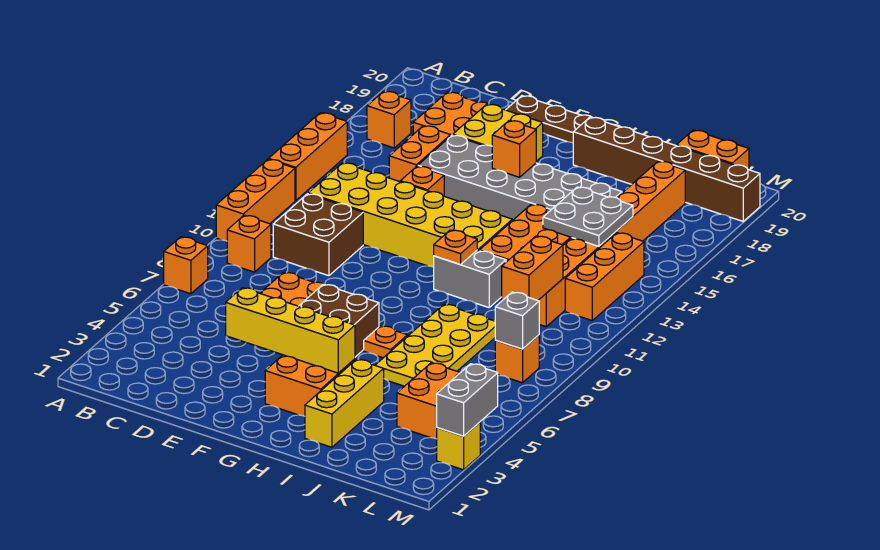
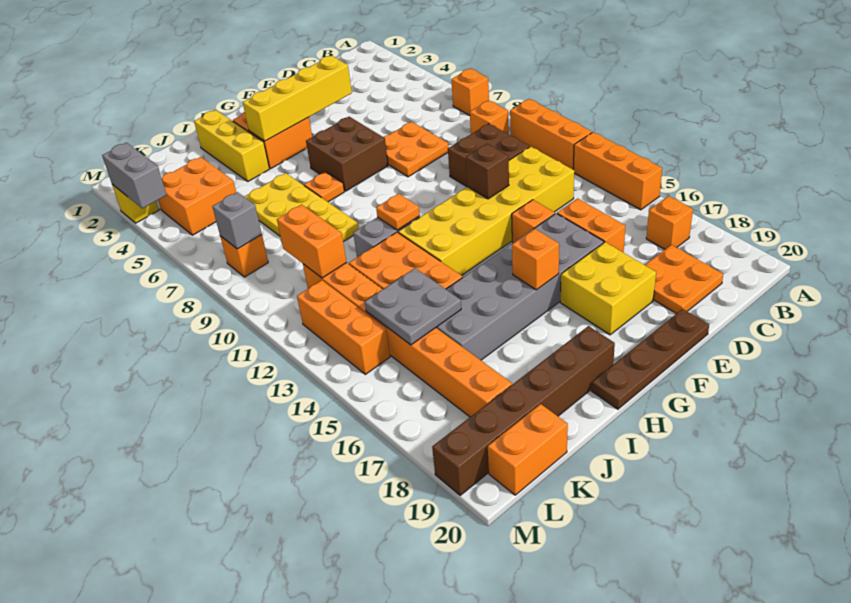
none -> brown 1x1 brick [466,144,509,199]

